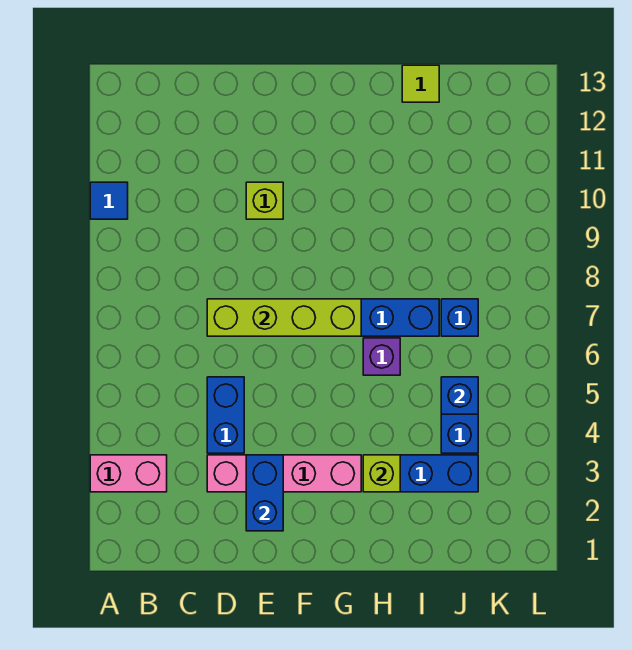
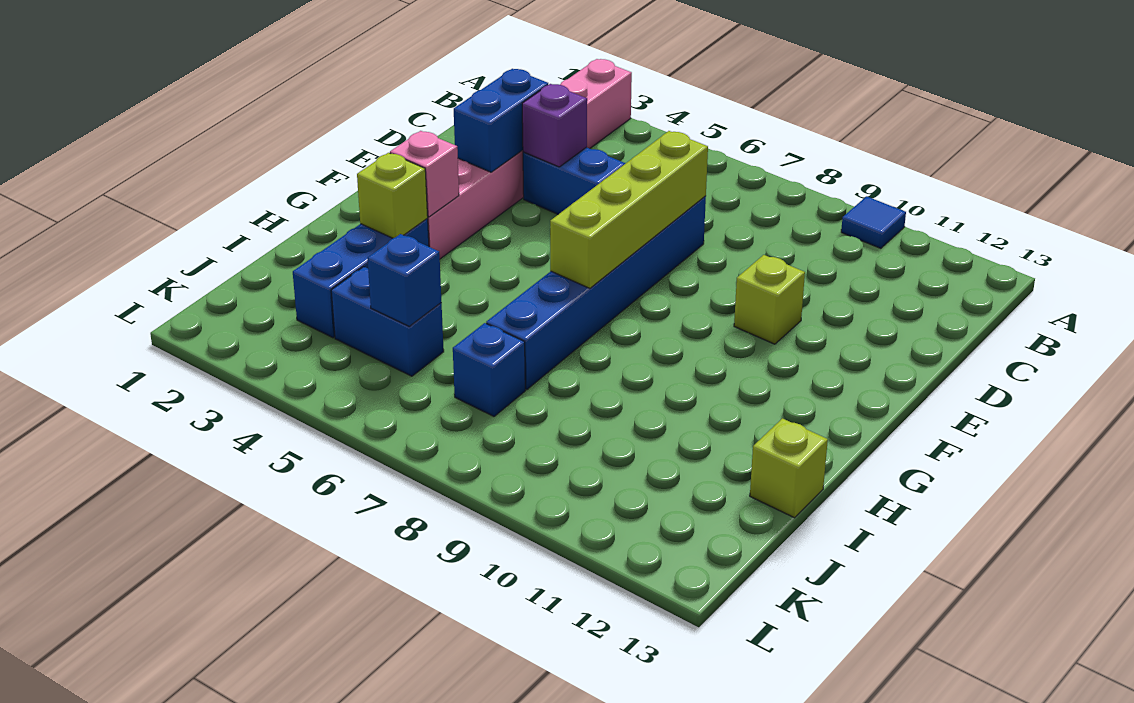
blue 1x2 brick [246,455,283,531] -> blue 1x2 brick turned to [454,69,548,172]
none -> pink 1x1 brick [390,131,459,217]
purple 1x1 brick [363,338,400,375] -> purple 1x1 brick moved to [522,84,587,167]
lime 1x1 tile [402,65,439,102] -> lime 1x1 brick [750,418,828,518]

